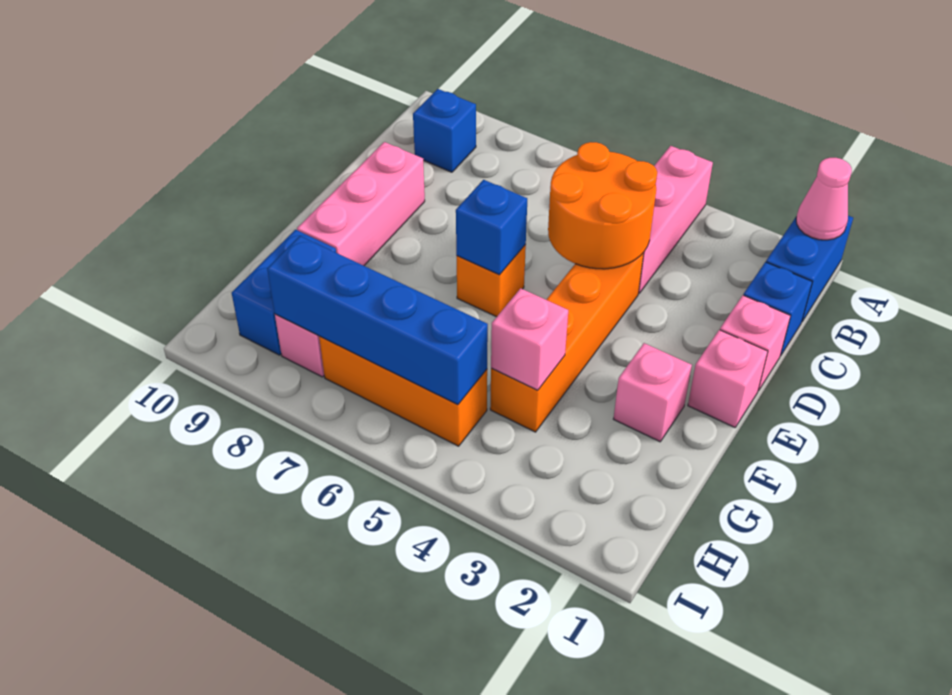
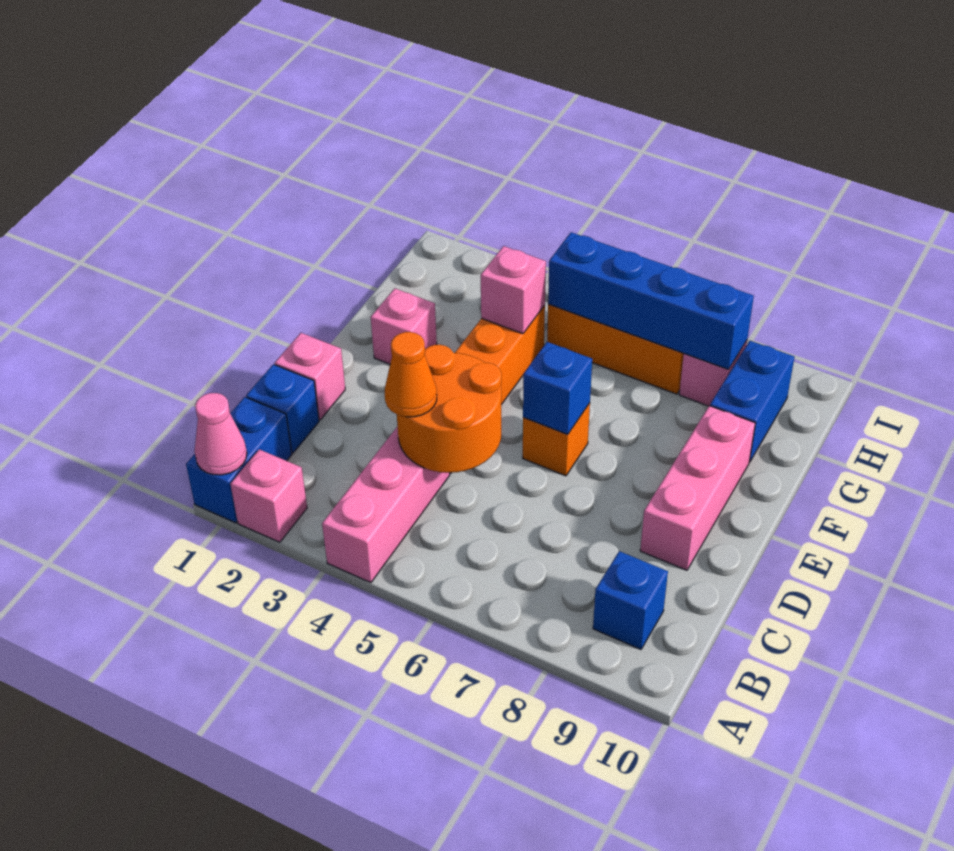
none -> orange 1x1 cone [385,332,437,417]
pink 1x1 brick [688,330,768,427] -> pink 1x1 brick moved to [230,449,307,542]

